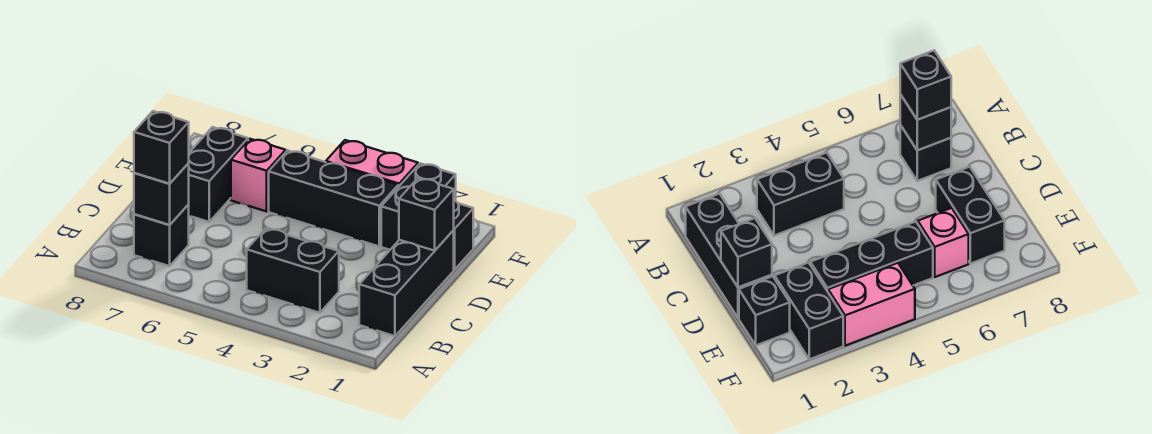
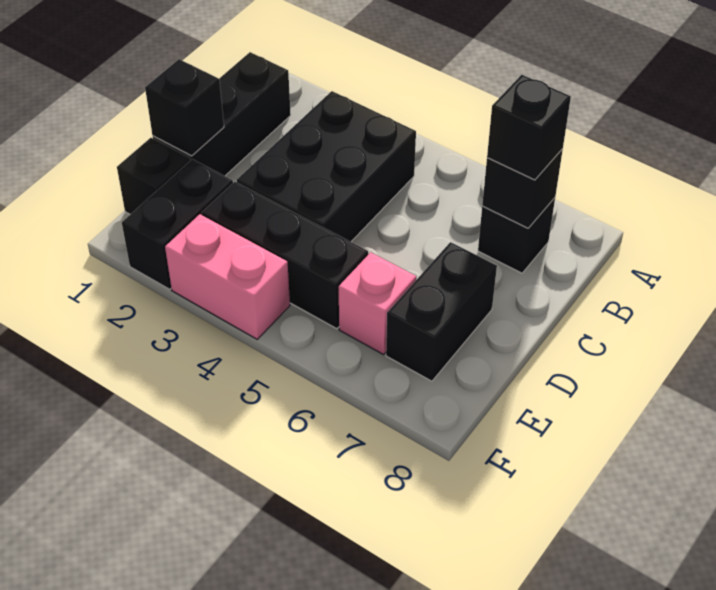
black 1x2 brick [247,228,339,313] -> black 2x3 brick [237,91,416,242]

